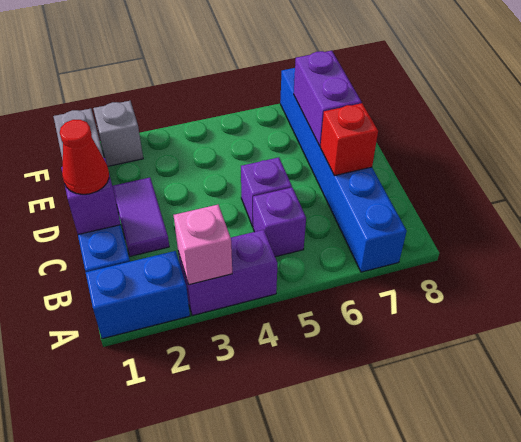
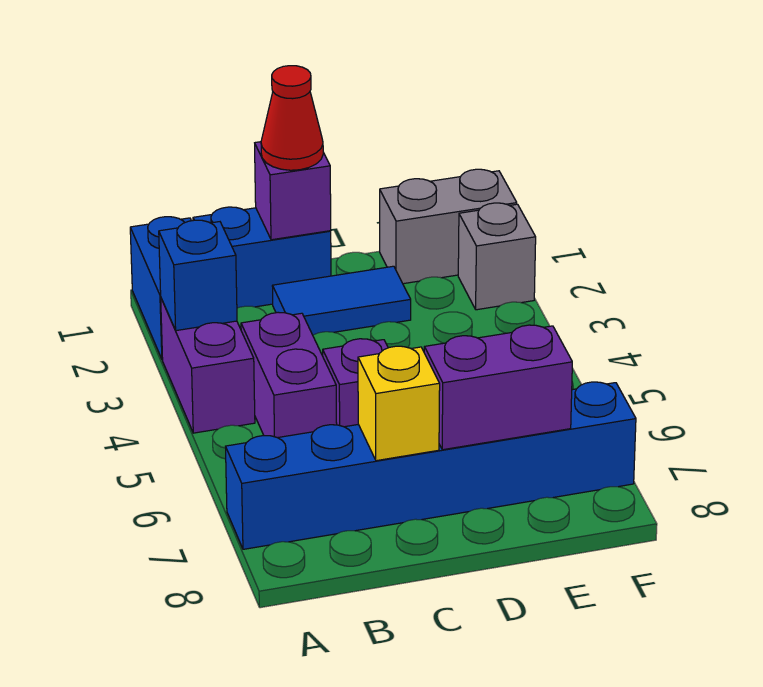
pink 1x1 brick [174,205,232,285] -> blue 1x1 brick [159,220,237,331]
purple 1x1 brick [253,188,306,257] -> purple 1x2 brick [241,312,337,438]
purple 1x2 tile [112,178,169,256] -> blue 1x2 tile [272,266,411,335]
red 1x1 brick [320,103,378,176] -> yellow 1x1 brick [358,346,440,461]

